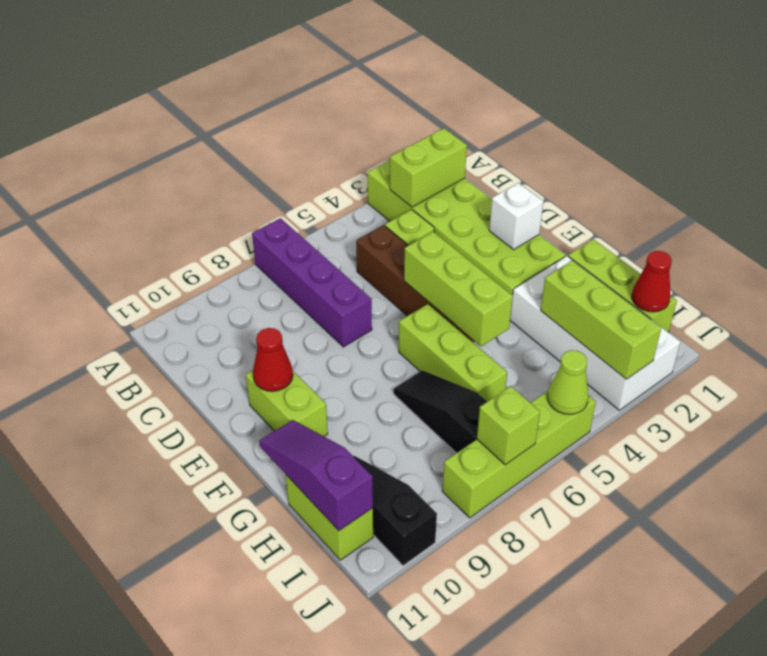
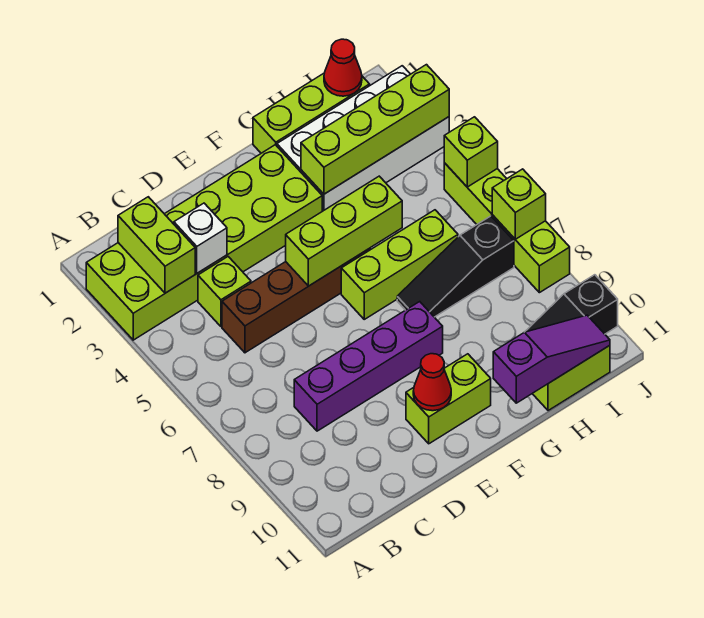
purple 1x4 brick [252,218,372,347] -> purple 1x4 brick moved to [294,302,443,431]
white 1x1 brick [489,183,544,250] -> white 1x1 brick moved to [174,203,227,273]
purple 1x3 slope [259,420,373,531] -> purple 1x3 slope turned to [493,315,610,403]
lime 1x3 brick [541,260,661,379] -> lime 1x4 brick [301,65,449,194]
lime 1x1 cone [548,350,589,414] -> lime 1x1 brick [444,117,498,187]

